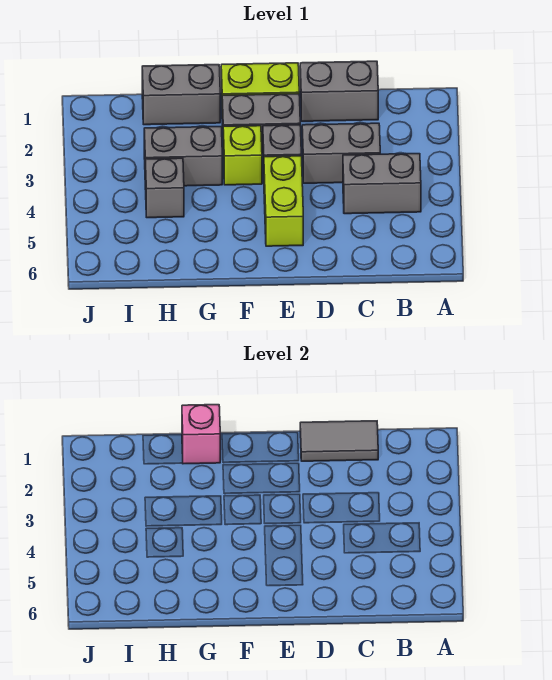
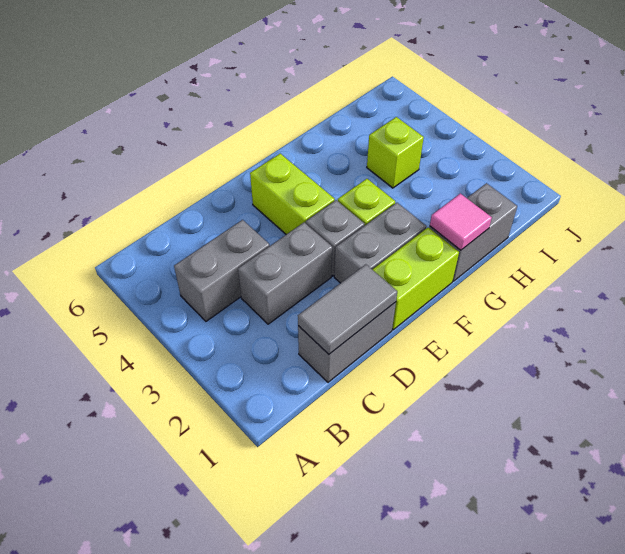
pink 1x1 brick [182,405,220,464] -> pink 1x1 tile [430,193,492,250]
grey 1x2 brick [144,127,222,186] -> none
grey 1x1 brick [145,158,184,218] -> lime 1x1 brick [367,117,424,188]

